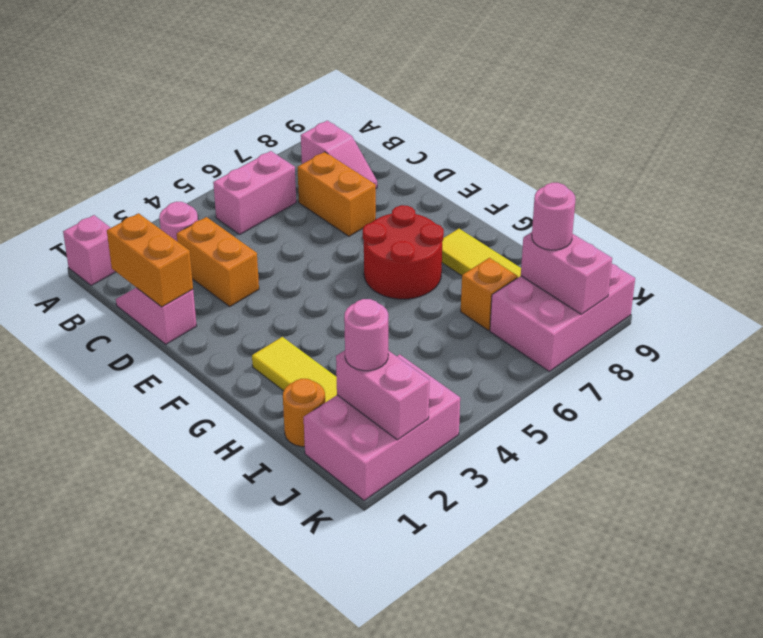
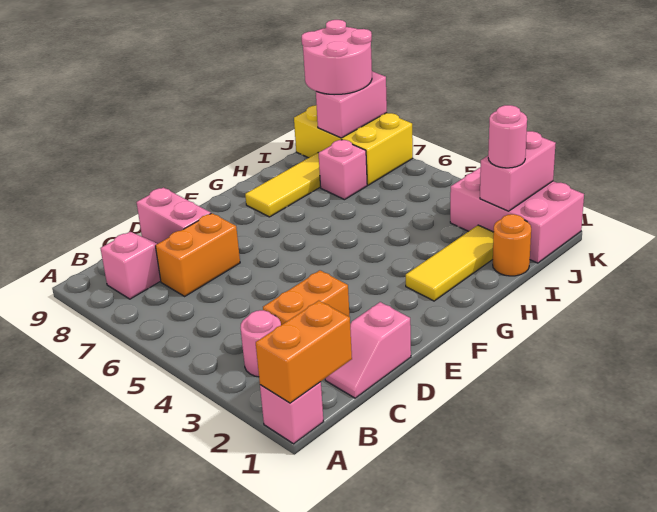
pink 1x2 brick [213,151,296,234] -> pink 1x2 brick moved to [137,188,211,243]
orange 1x2 brick [107,213,193,307] -> orange 1x2 brick moved to [256,301,352,403]
red 2x2 round brick [363,205,444,299] -> none
orange 1x1 brick [461,258,518,330] -> pink 1x1 brick [319,140,367,200]
pink 2x3 brick [490,264,635,371] -> yellow 2x3 brick [294,105,413,185]
pink 1x1 round brick [532,183,575,250] -> pink 2x2 round brick [302,20,372,95]

